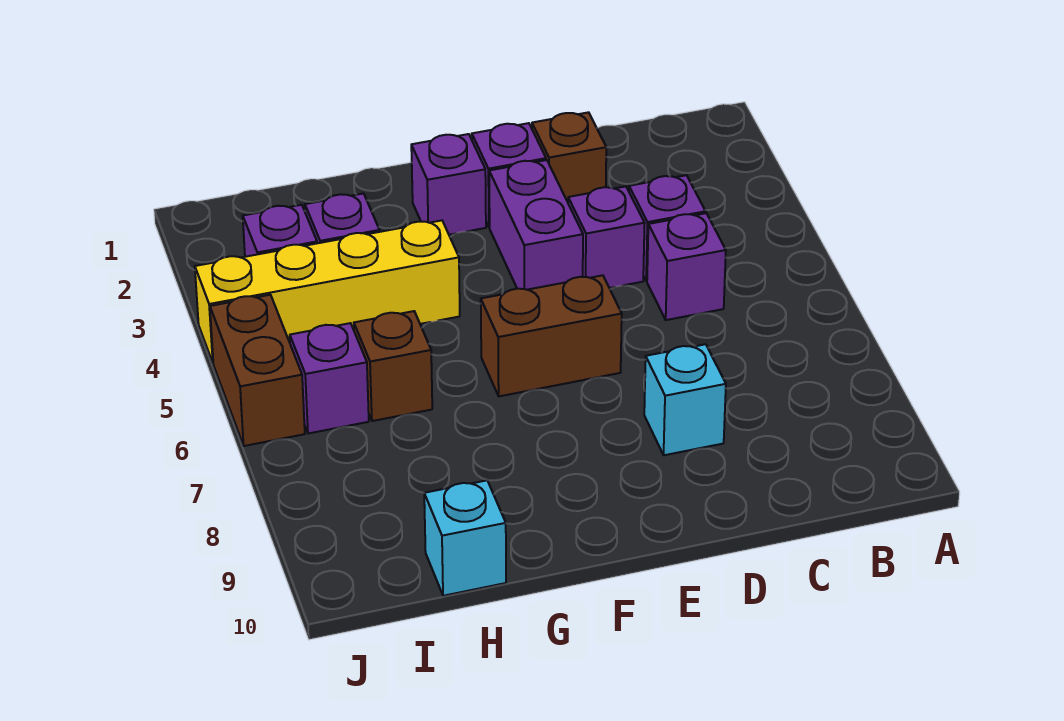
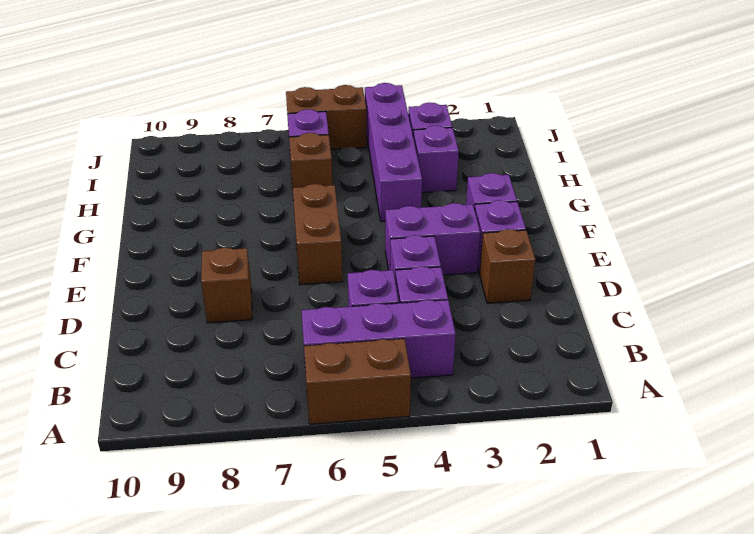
none -> brown 1x2 brick [304,339,411,424]
none -> purple 1x3 brick [301,300,456,378]
cyan 1x1 brick [644,344,726,455] -> brown 1x1 brick [201,248,252,323]
yellow 1x4 brick [195,220,460,362] -> purple 1x4 brick [365,83,422,221]
cyan 1x1 brick [424,480,506,596] -> none

